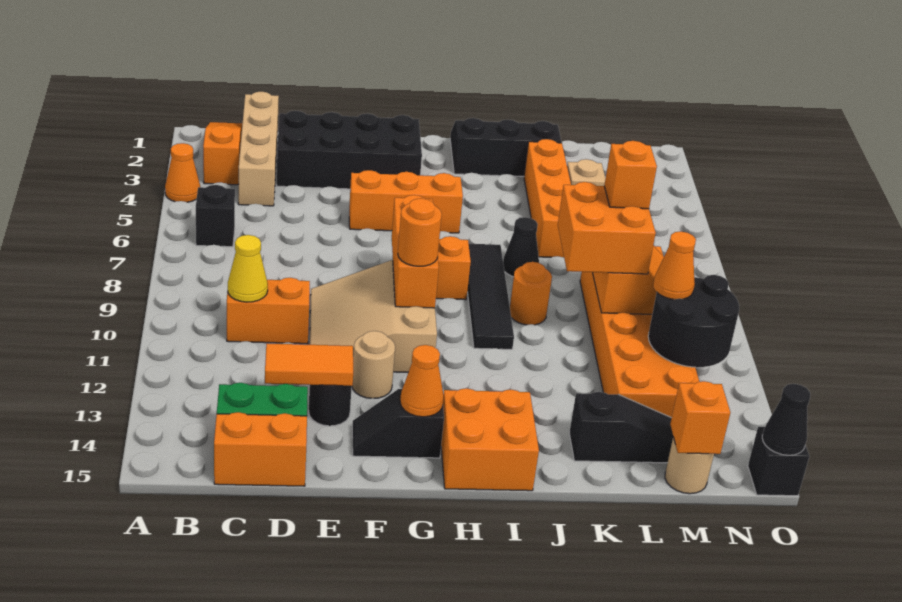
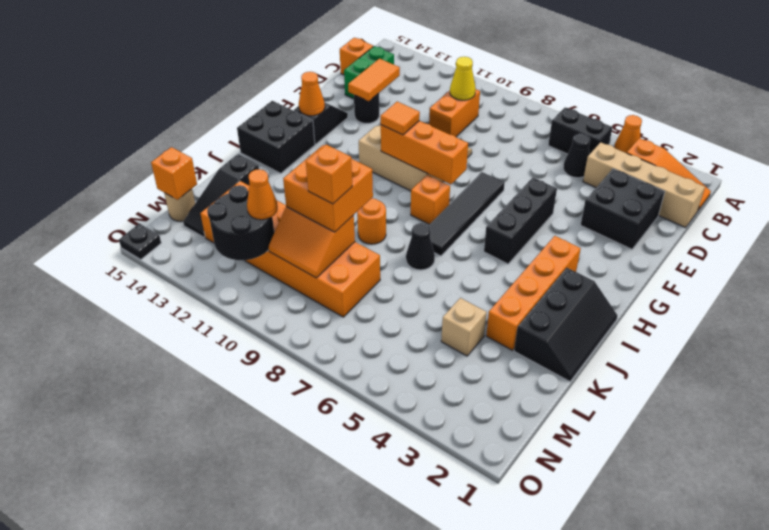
black 1x1 brick [196,185,235,247] -> black 1x2 brick [548,107,612,154]
orange 1x2 brick [214,412,307,486] -> orange 1x1 brick [340,38,373,75]
black 2x4 brick [277,111,422,189] -> black 2x2 brick [581,169,665,249]
orange 1x3 brick [349,170,463,233] -> black 1x3 brick [484,178,557,264]
tan 1x1 round brick [352,331,395,399] -> none
orange 1x1 round brick [398,198,442,266] -> orange 1x1 tile [381,102,420,135]
orange 2x2 brick [441,388,539,491] -> black 2x2 brick [237,101,315,173]
black 1x4 tile [467,244,514,349] -> black 1x4 tile turned to [428,172,505,256]
orange 1x4 brick [524,139,571,257] -> orange 1x4 brick turned to [486,236,581,350]
black 1x1 brick [748,427,809,496] -> black 1x1 plate [119,224,161,260]
black 1x1 cone [762,384,810,455] -> black 1x1 cone moved to [563,134,590,178]

